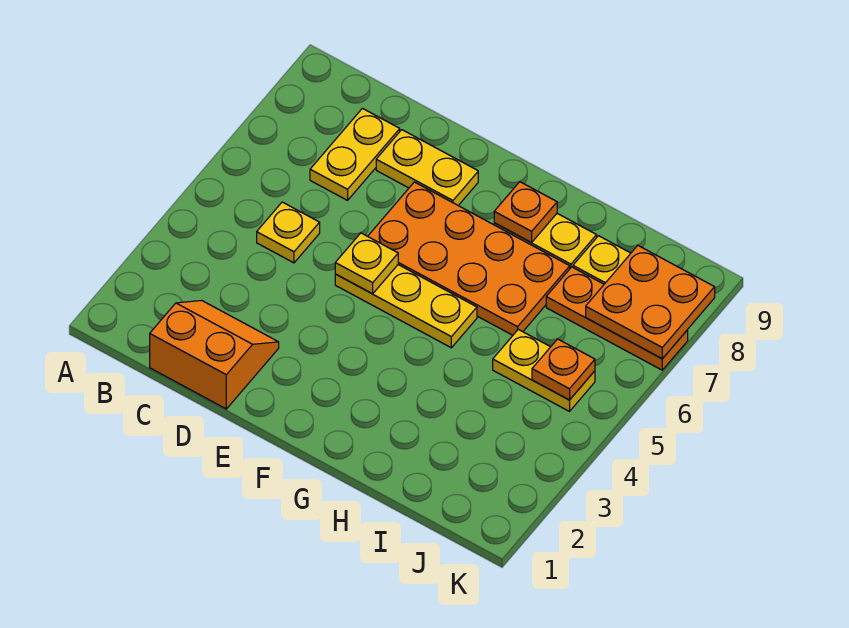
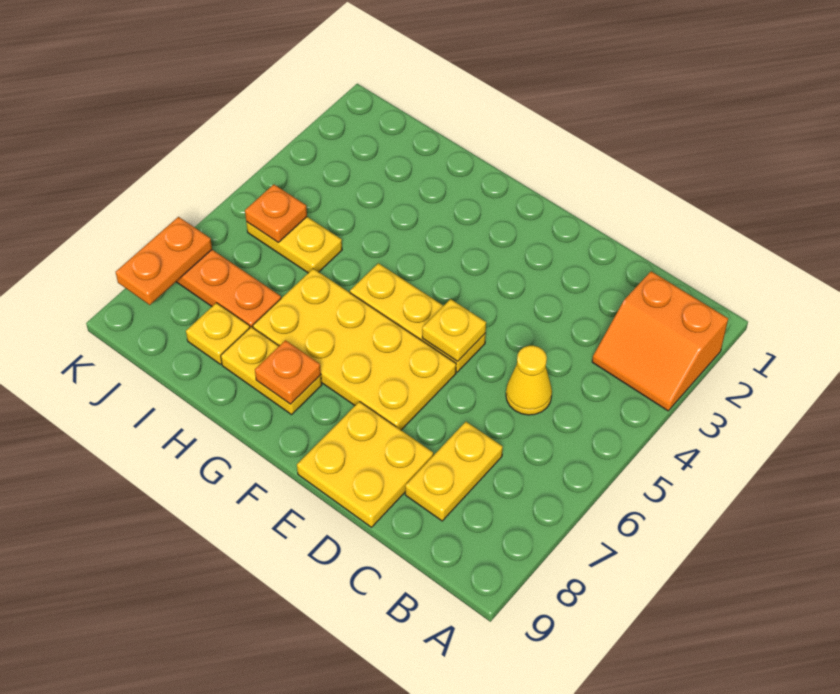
orange 2x2 slope [150,300,279,409] -> orange 2x2 slope moved to [592,271,728,411]
yellow 1x1 plate [257,202,320,263] -> yellow 1x1 cone [506,346,552,415]
yellow 1x2 plate [376,130,478,205] -> yellow 2x2 plate [297,402,433,527]
orange 2x4 plate [368,182,570,335] -> yellow 2x4 plate [253,269,456,430]
orange 2x2 plate [586,246,715,359] -> orange 1x2 plate [116,217,212,305]

